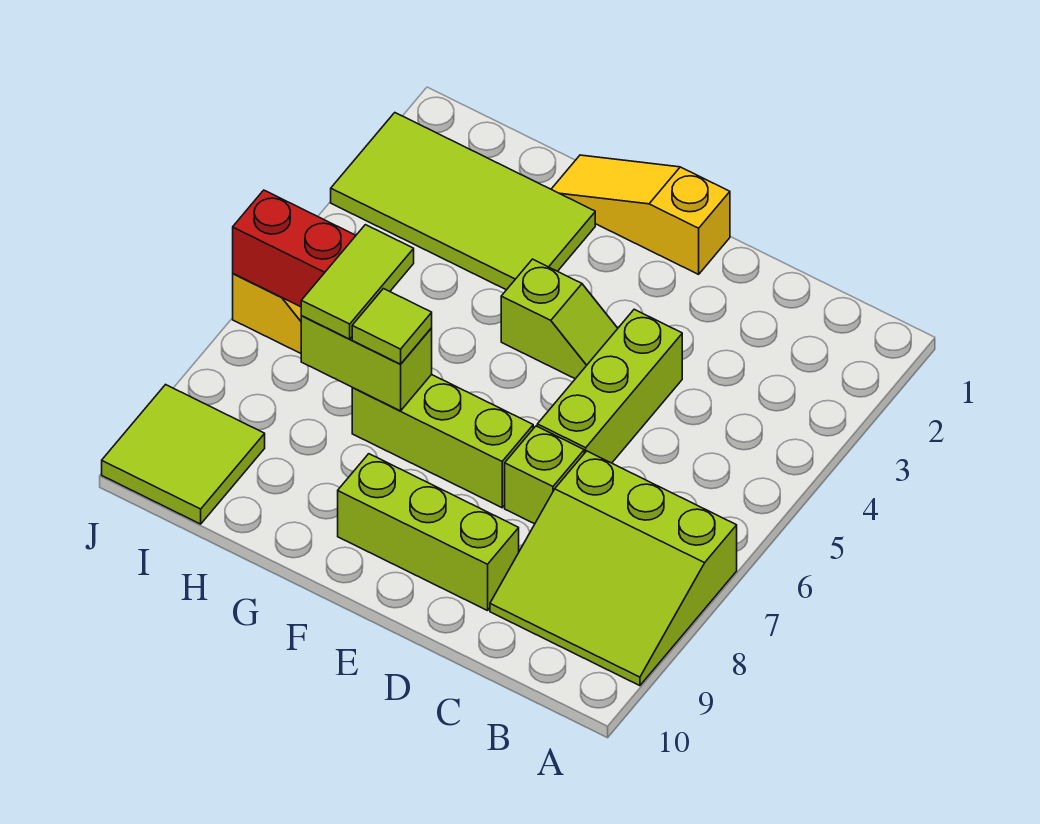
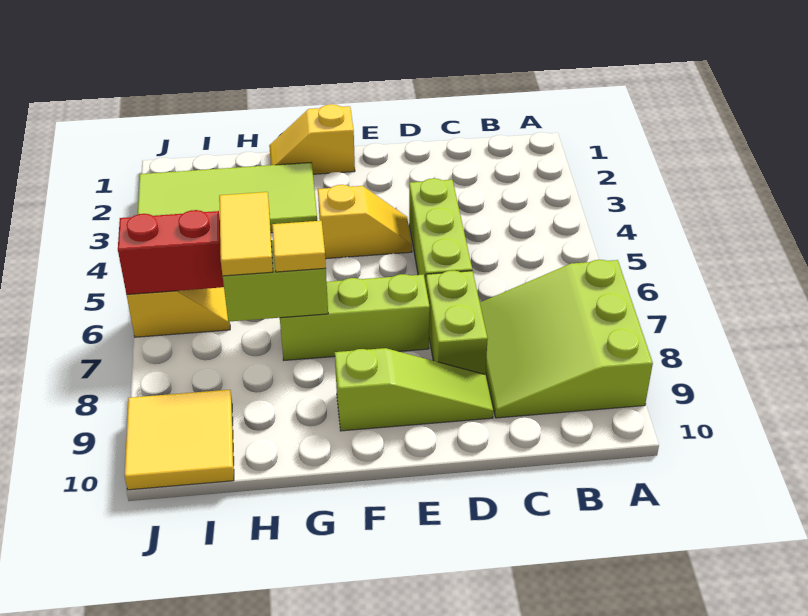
lime 3x3 slope [490,451,737,686] -> lime 3x3 slope turned to [480,260,653,418]
lime 1x1 brick [505,426,584,524] -> lime 1x2 brick [426,271,488,374]
lime 1x3 brick [338,454,519,611] -> lime 1x3 slope [335,348,493,431]
yellow 1x3 slope [551,155,730,274] -> yellow 1x2 slope [269,104,355,174]
lime 1x2 slope [501,259,618,379] -> yellow 1x2 slope [318,185,412,259]
lime 1x1 tile [352,289,432,364] -> yellow 1x1 tile [272,221,326,272]
lime 1x2 tile [301,225,414,339] -> yellow 1x2 tile [219,192,273,276]
lime 2x2 tile [102,385,265,524] -> yellow 2x2 tile [124,390,234,490]

